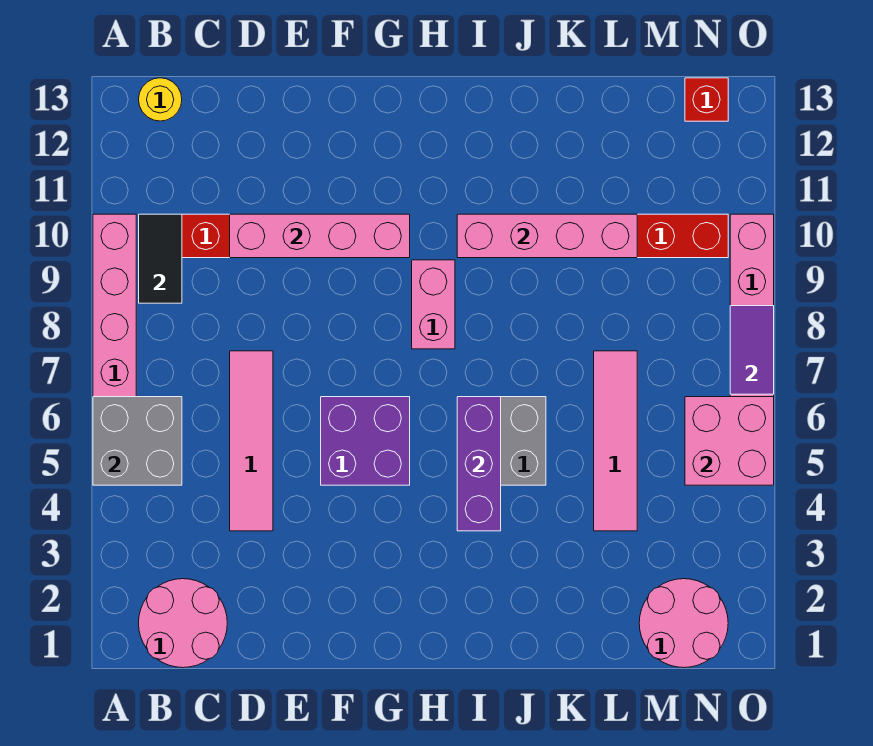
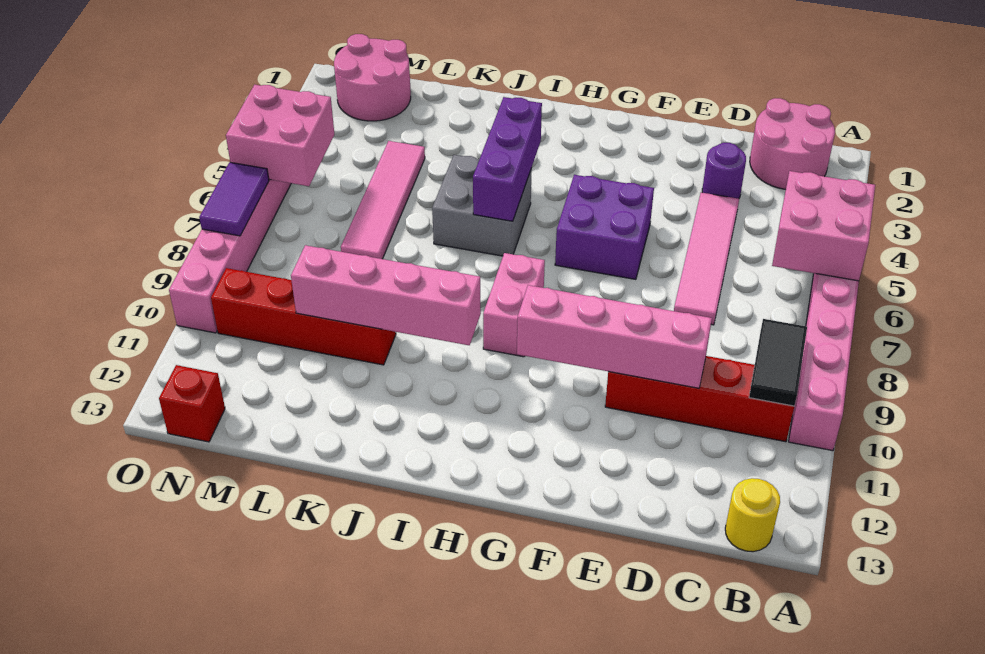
grey 2x2 brick [93,397,182,485] -> pink 2x2 brick [772,171,875,281]
none -> purple 1x1 round brick [702,143,746,199]

